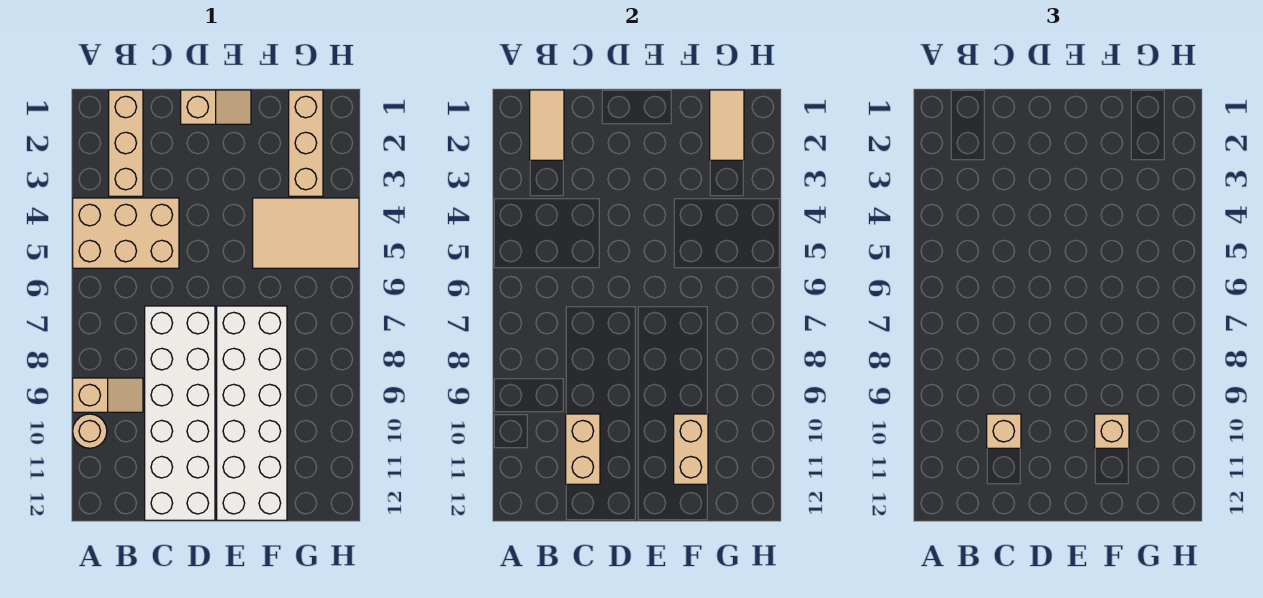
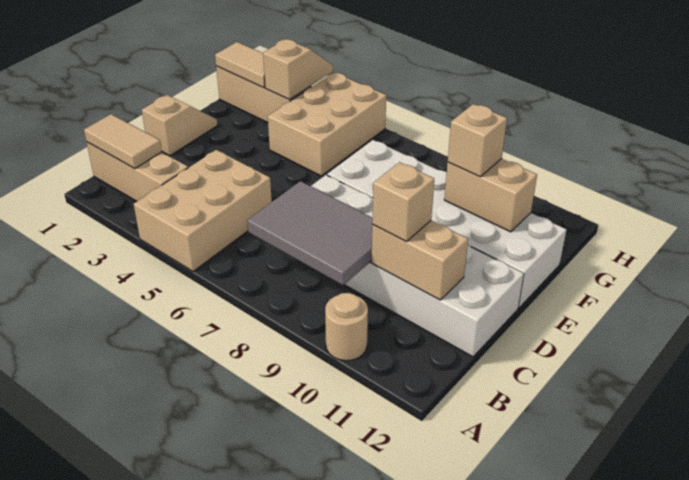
tan 1x2 slope [73,378,143,412] -> tan 1x2 slope moved to [263,39,333,100]
none -> grey 2x3 tile [247,181,373,285]
tan 2x3 tile [253,198,359,268] -> tan 2x3 brick [268,73,386,176]

